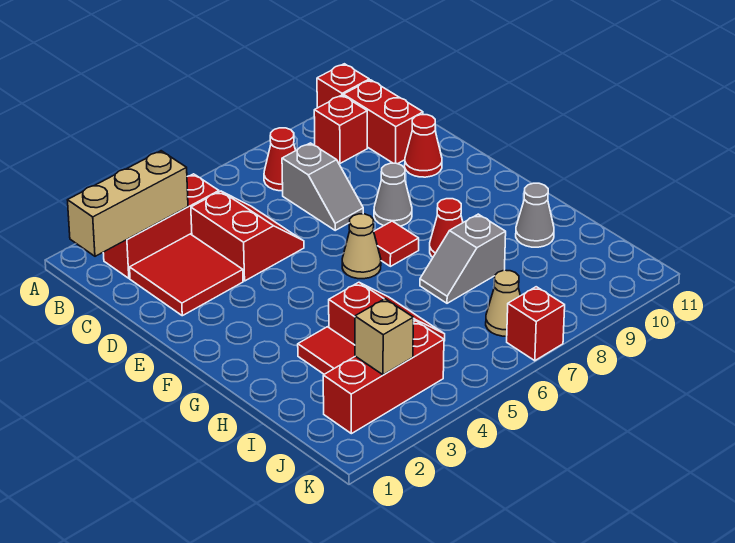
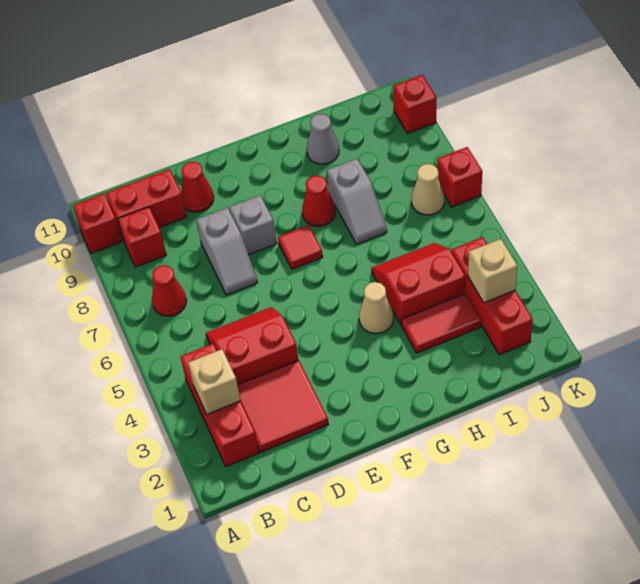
tan 1x3 brick [68,151,188,256] -> tan 1x1 brick [188,349,240,414]
grey 1x2 slope [282,143,363,230] -> grey 1x2 slope turned to [197,208,257,295]
grey 1x1 cone [374,163,412,226] -> grey 1x1 brick [229,195,277,255]
tan 1x1 cone [342,214,381,279] -> tan 1x1 cone moved to [359,282,394,333]
none -> red 1x1 brick [393,75,436,133]

